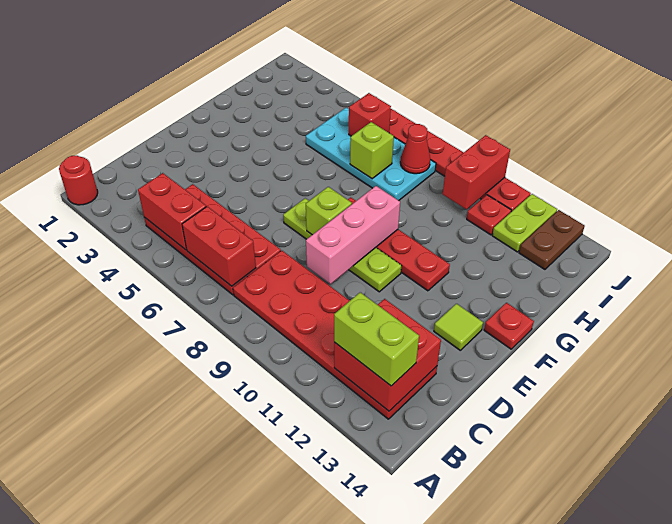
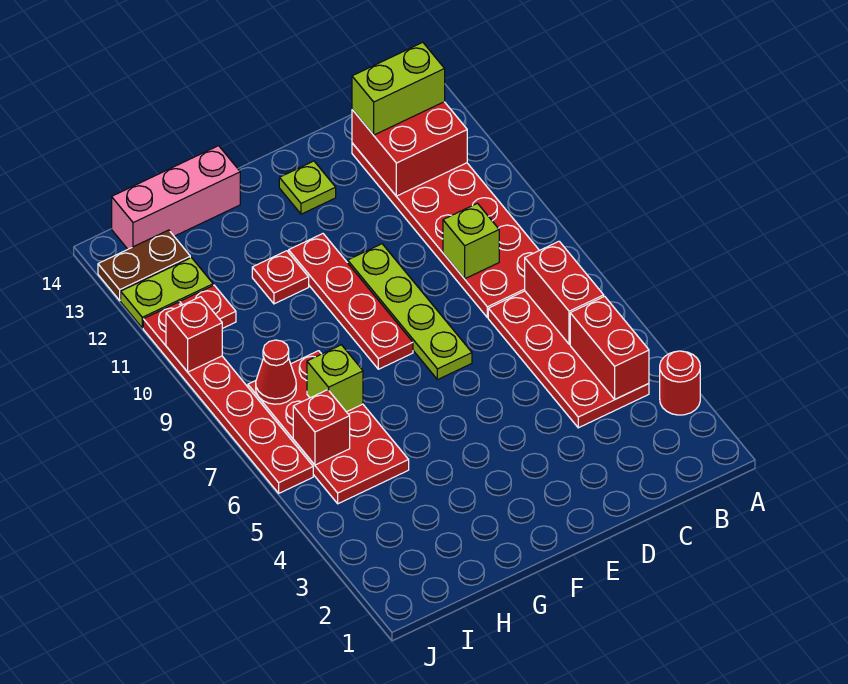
red 1x1 round brick [59,156,98,205] -> red 1x1 round brick moved to [660,351,700,415]
lime 1x2 brick [334,292,419,386] -> lime 1x2 brick turned to [352,42,445,135]
pink 1x3 brick [306,186,400,284] -> pink 1x3 brick moved to [112,146,240,249]
lime 1x1 brick [306,187,352,235] -> lime 1x1 brick moved to [443,203,499,279]
lime 1x1 tile [434,304,483,350] -> lime 1x1 plate [279,161,336,214]
red 1x1 plate [484,303,534,349] -> red 1x1 plate moved to [252,251,309,304]
cyan 2x4 plate [306,107,436,201] -> red 2x4 plate [248,351,409,504]
red 1x2 brick [443,135,510,210] -> red 1x1 brick [166,297,222,372]

